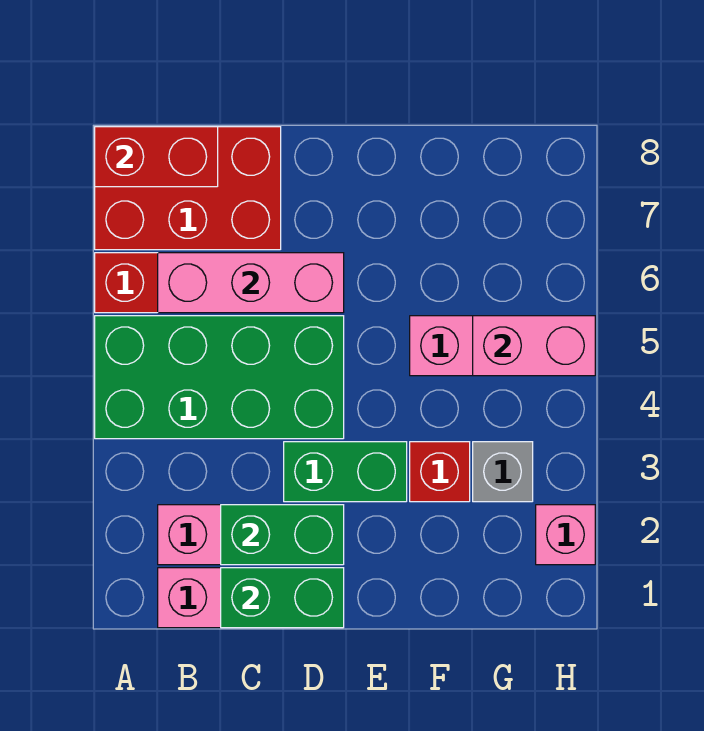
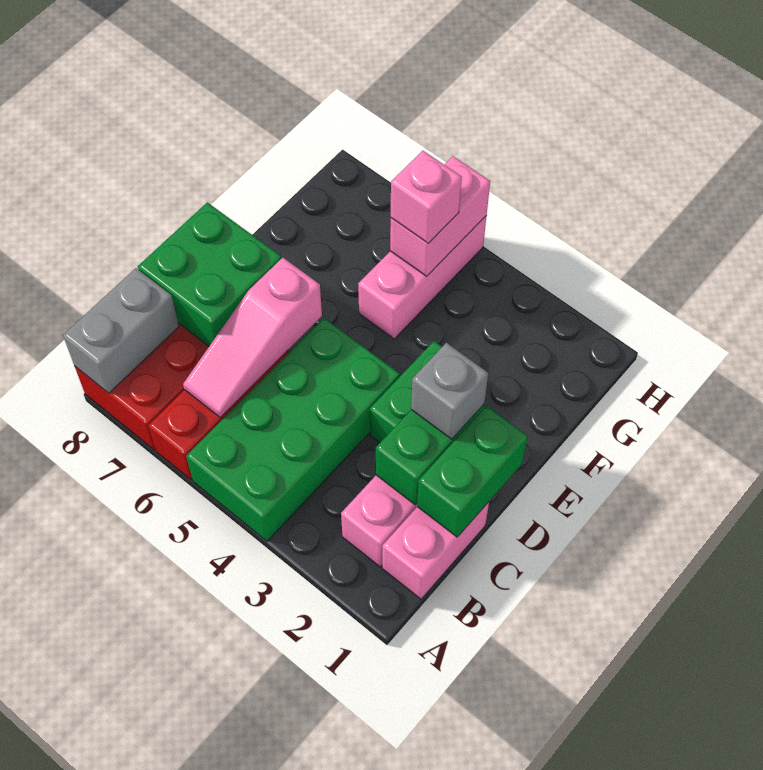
red 1x2 brick [95,127,218,187] -> grey 1x2 brick [63,268,179,393]
pink 1x3 brick [158,253,344,313] -> pink 1x3 slope [183,258,322,418]
none -> green 2x2 brick [138,202,281,346]
red 1x1 brick [410,442,470,502] -> none
grey 1x1 brick [473,442,533,502] -> grey 1x1 brick moved to [411,343,488,439]
pink 1x1 brick [536,505,595,565] -> pink 1x1 brick moved to [391,151,462,243]

